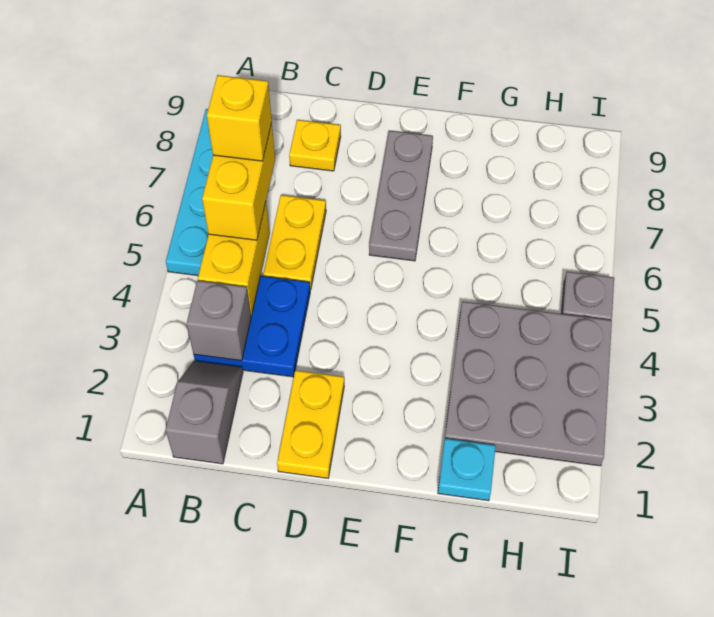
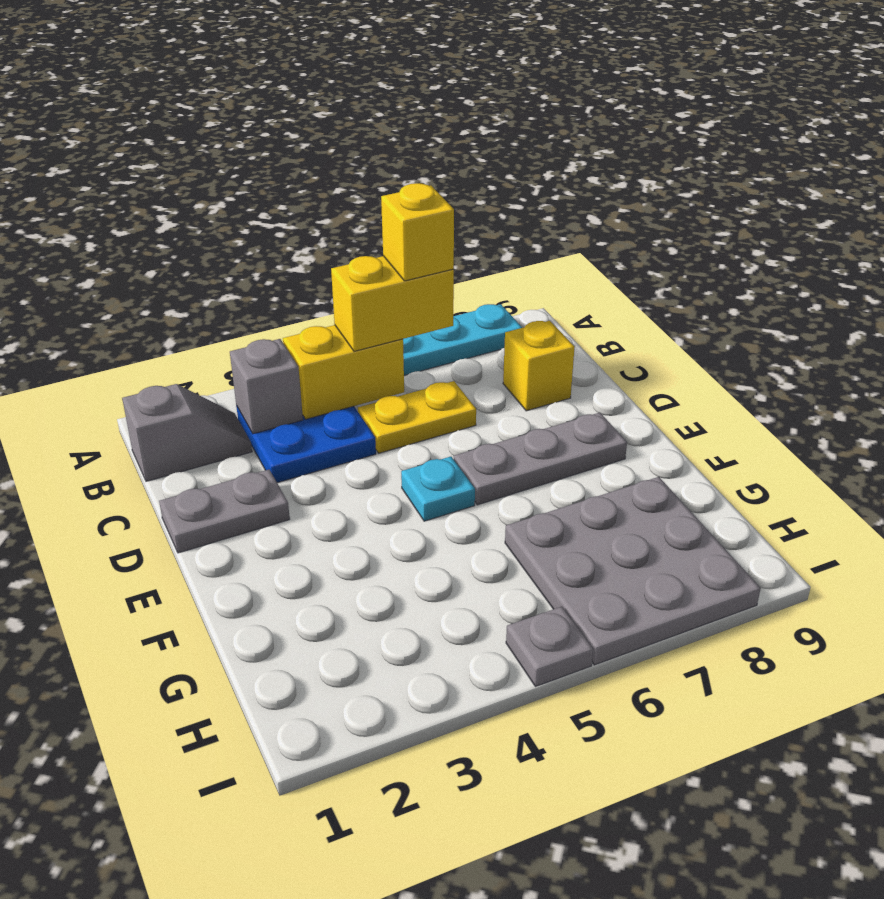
yellow 1x1 plate [289,120,341,171] -> yellow 1x1 brick [503,321,575,411]
yellow 1x2 plate [277,370,344,478] -> grey 1x2 plate [159,470,290,553]
cyan 1x1 plate [438,438,496,501] -> cyan 1x1 plate moved to [401,457,475,521]
grey 3x3 plate [445,301,612,466] -> grey 3x3 plate moved to [505,477,761,665]

